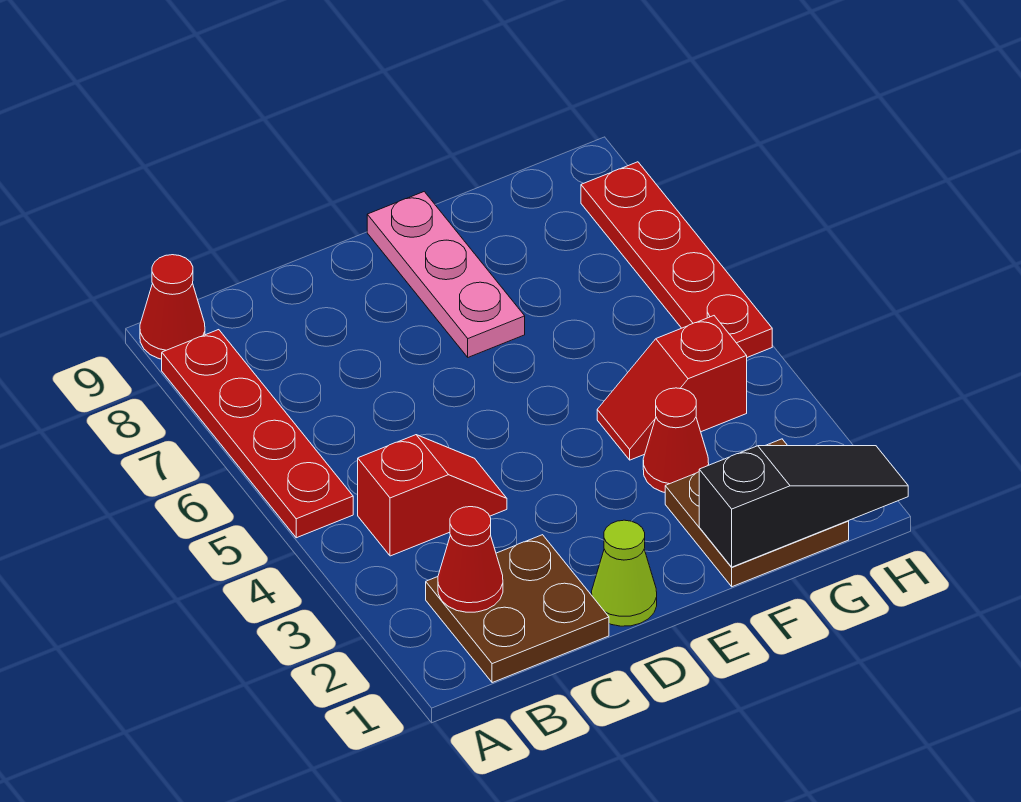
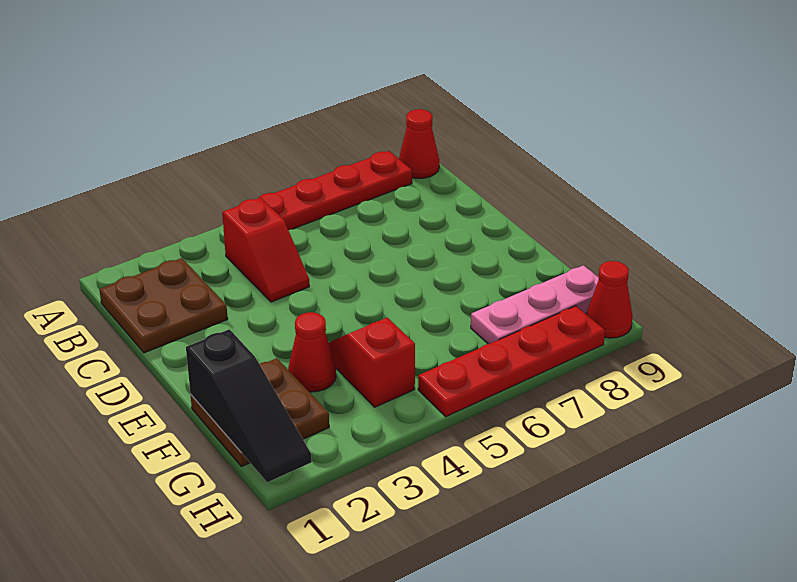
red 1x1 cone [438,507,503,612] -> red 1x1 cone moved to [587,261,633,338]
lime 1x1 cone [592,520,657,626] -> none
pink 1x3 plate [367,192,525,357] -> pink 1x3 plate moved to [471,265,599,344]

